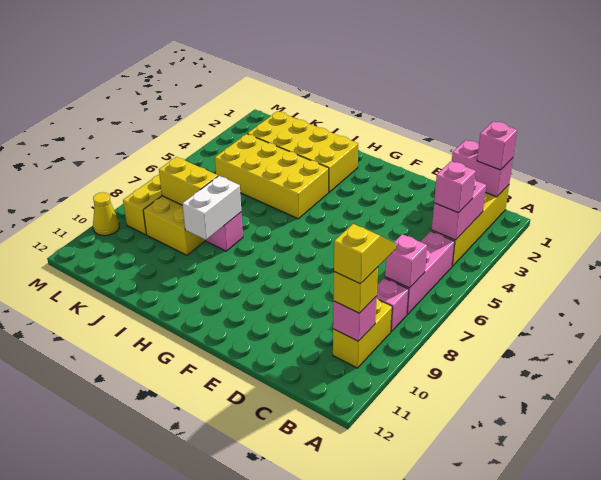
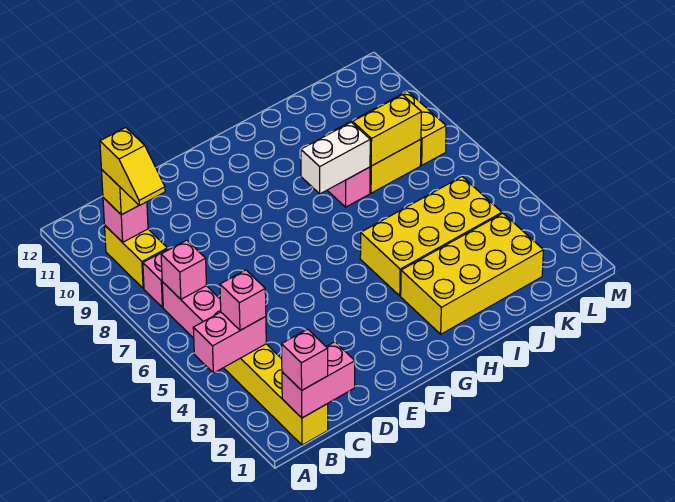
pink 1x2 brick [432,180,486,240] -> pink 1x2 brick turned to [193,312,266,373]
white 1x2 brick [183,176,241,240] -> white 1x2 brick turned to [301,122,370,194]
yellow 1x1 cone [93,192,119,236] -> none

